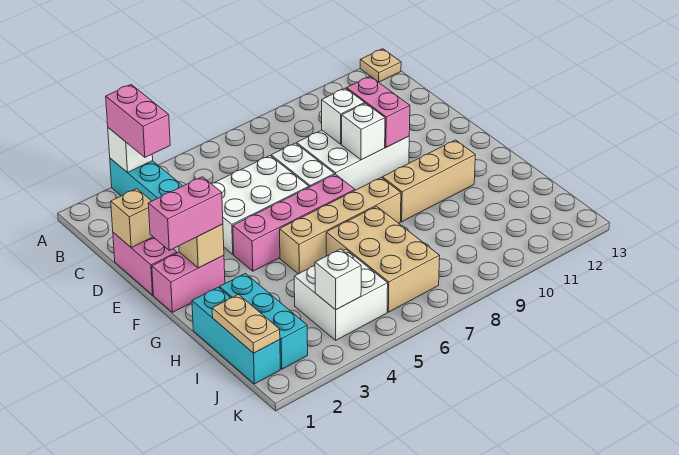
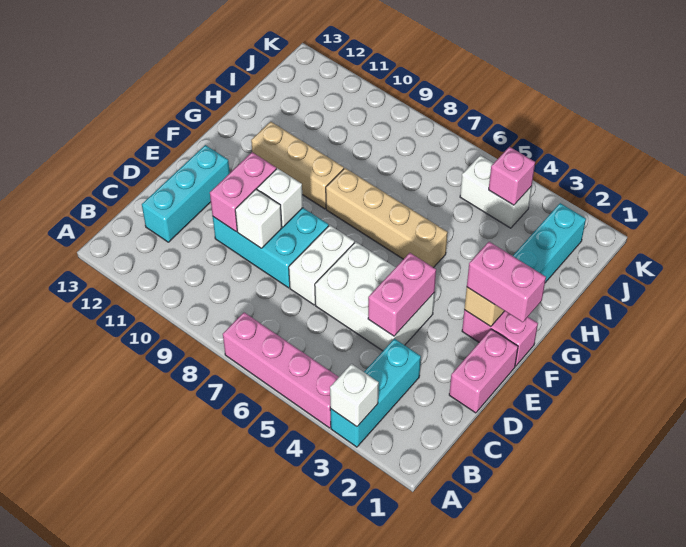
pink 1x2 brick [106,85,170,157] -> pink 1x2 brick moved to [368,253,436,336]
tan 1x1 plate [360,49,401,82] -> none
tan 1x1 brick [111,189,153,247] -> none
white 2x3 brick [297,130,409,190] -> cyan 2x3 brick [213,208,329,288]
pink 1x4 brick [233,174,355,271] -> pink 1x4 brick moved to [223,312,339,428]
cyan 1x3 brick [192,287,280,384] -> cyan 1x3 brick moved to [142,145,230,242]
tan 2x3 brick [326,206,440,312] -> none
tan 1x2 plate [212,294,280,353] -> none
white 2x2 brick [294,250,388,340] -> white 1x2 brick [460,155,532,228]
white 1x1 brick [315,249,361,310] -> pink 1x1 brick [489,147,535,205]

